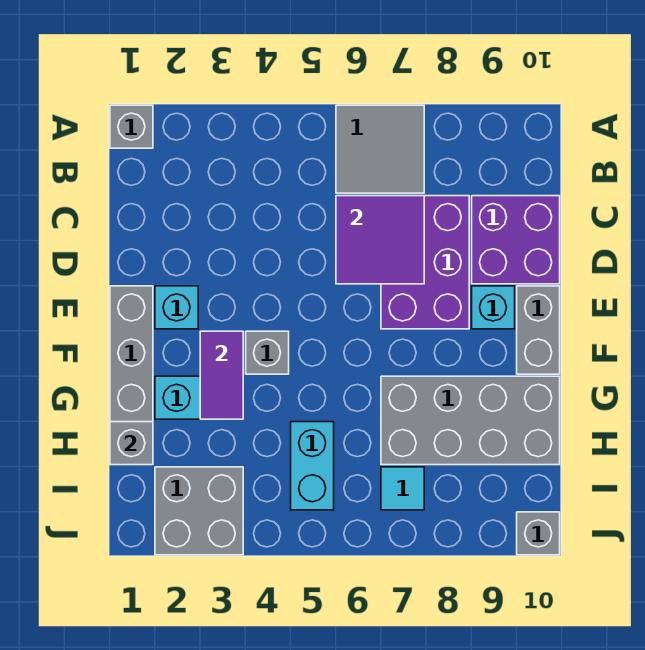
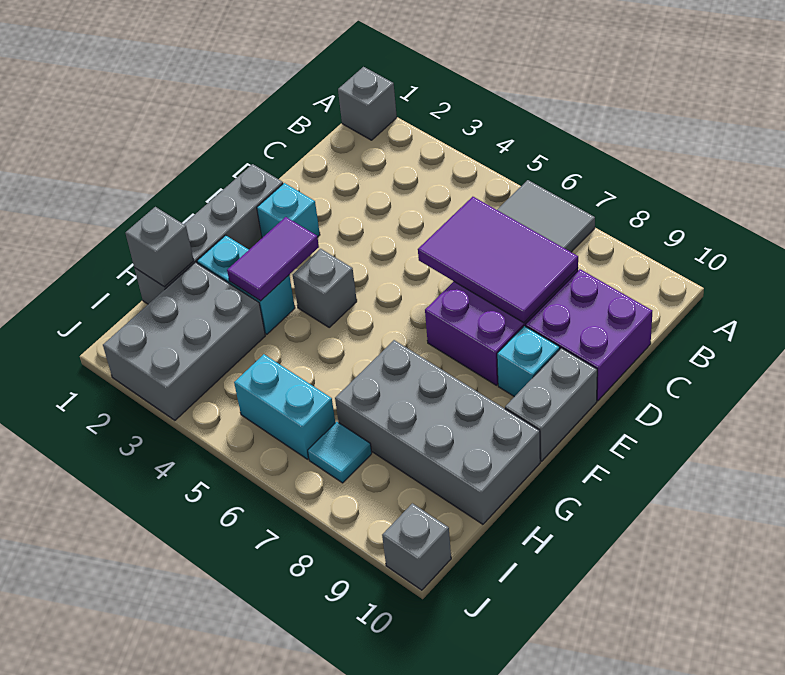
purple 2x2 tile [336,196,424,284] -> purple 2x3 tile [418,197,578,323]
cyan 1x2 brick [291,422,334,510] -> cyan 1x2 brick turned to [234,354,335,459]
grey 2x2 brick [155,467,243,555] -> grey 2x3 brick [103,262,265,420]

